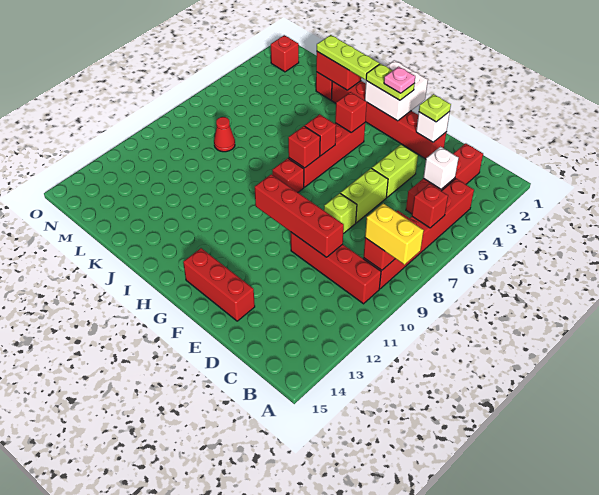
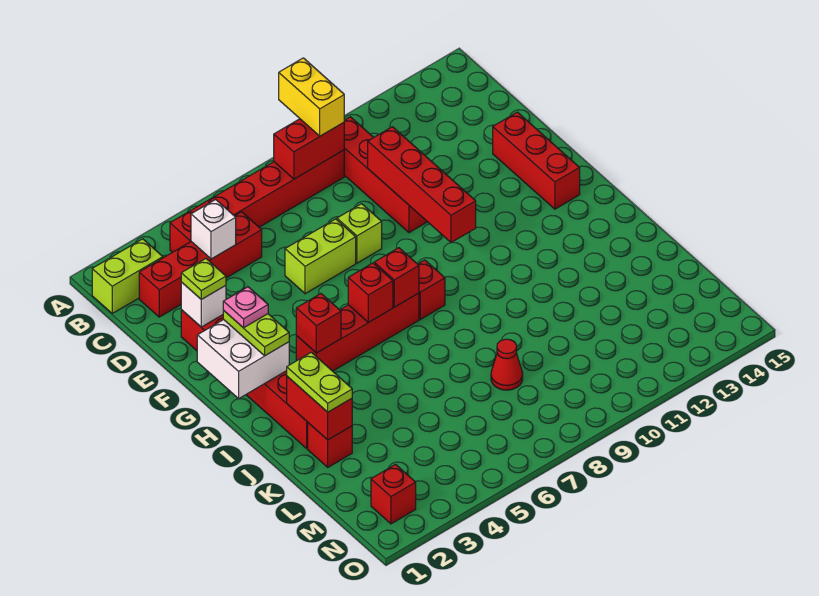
red 1x1 brick [412,184,448,228] -> none
lime 1x2 brick [372,145,418,197] -> lime 1x2 brick moved to [92,239,163,313]
lime 1x3 plate [317,35,380,80] -> lime 1x2 plate [287,352,352,412]

